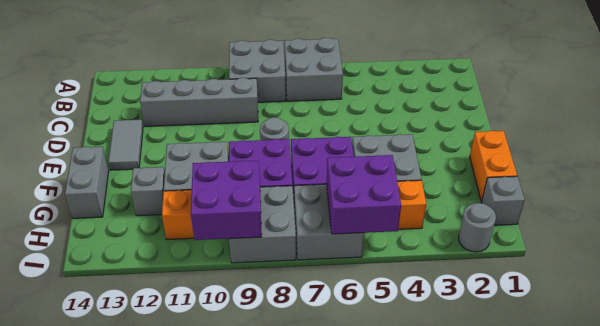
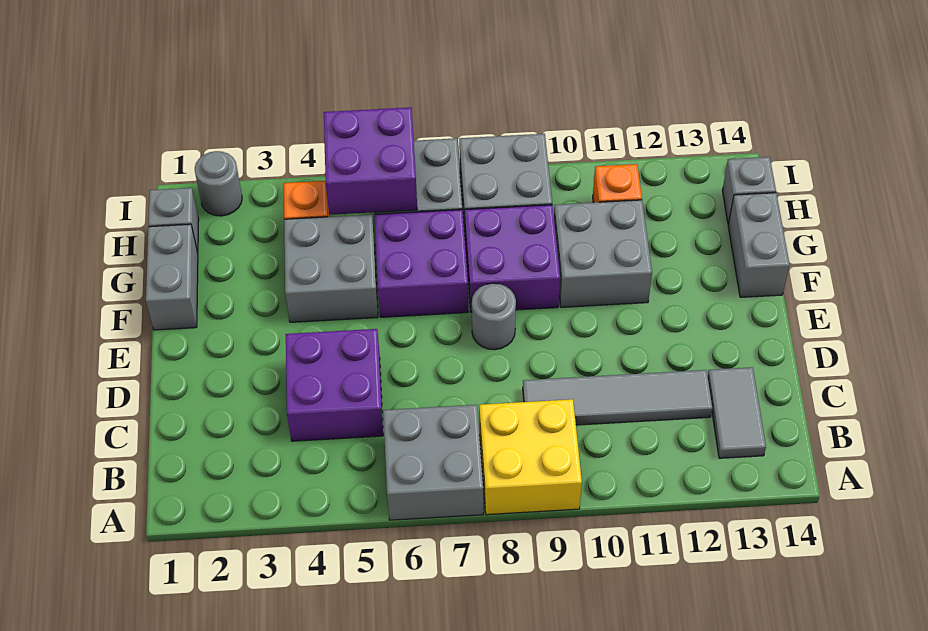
grey 2x2 brick [229,40,286,102] -> yellow 2x2 brick [479,399,582,515]
grey 1x4 brick [140,78,258,126] -> grey 1x4 tile [523,370,712,425]
grey 1x2 tile [108,120,143,170] -> grey 1x2 tile moved to [708,367,766,458]
orange 1x2 brick [470,131,517,201] -> grey 1x2 brick [146,224,198,330]
grey 1x1 brick [131,167,165,216] -> grey 1x1 brick moved to [722,157,776,224]
purple 2x2 brick [191,161,262,240] -> purple 2x2 brick moved to [286,329,383,441]

